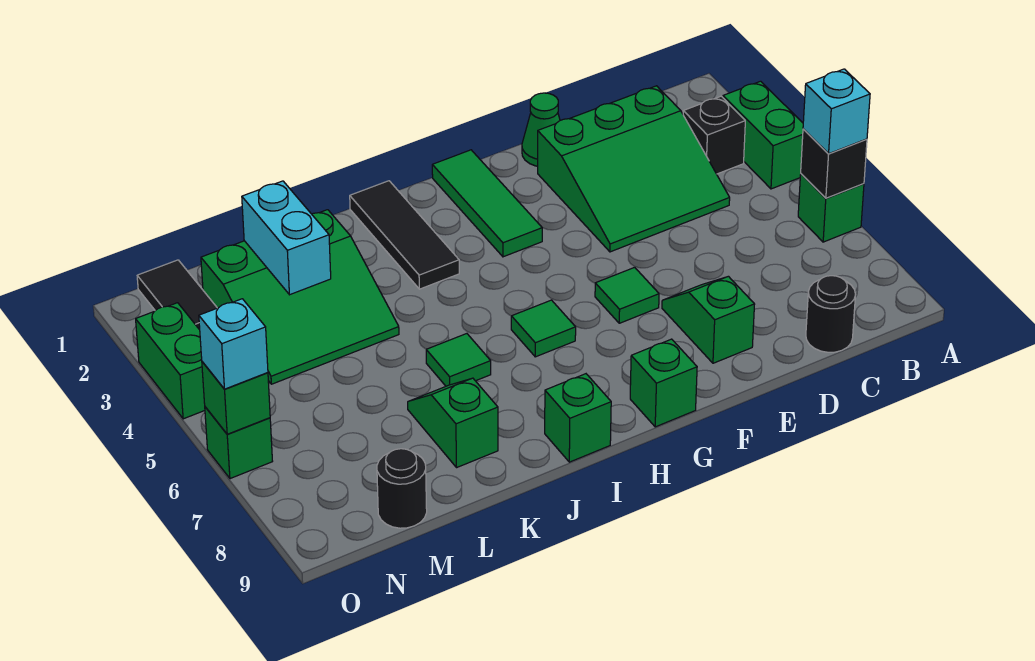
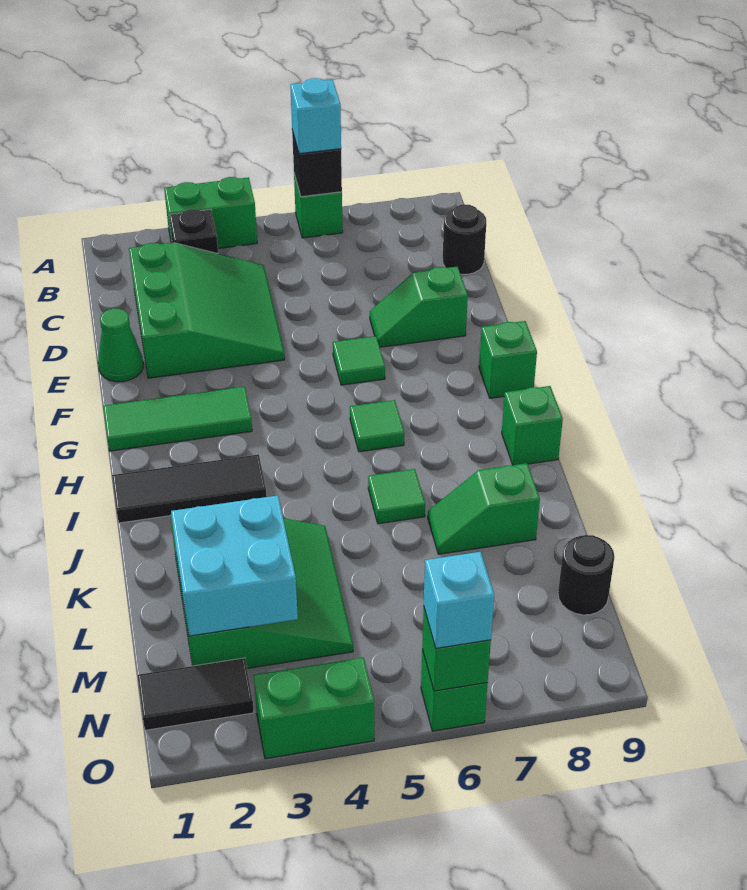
cyan 1x2 brick [242,181,331,295] -> cyan 2x2 brick [171,496,298,636]

